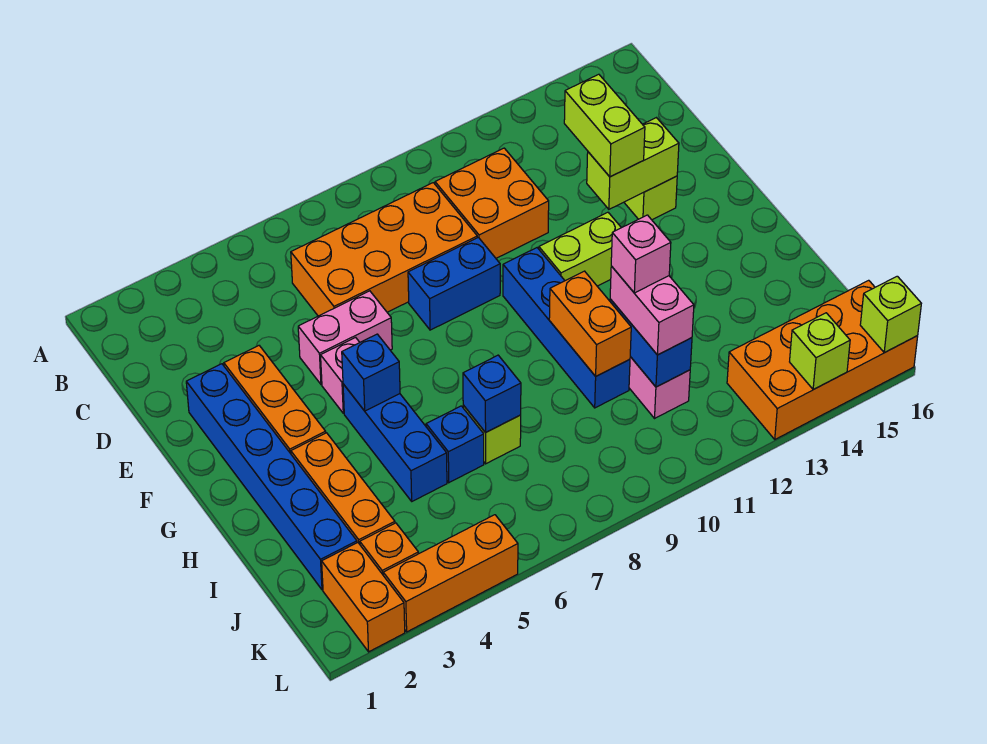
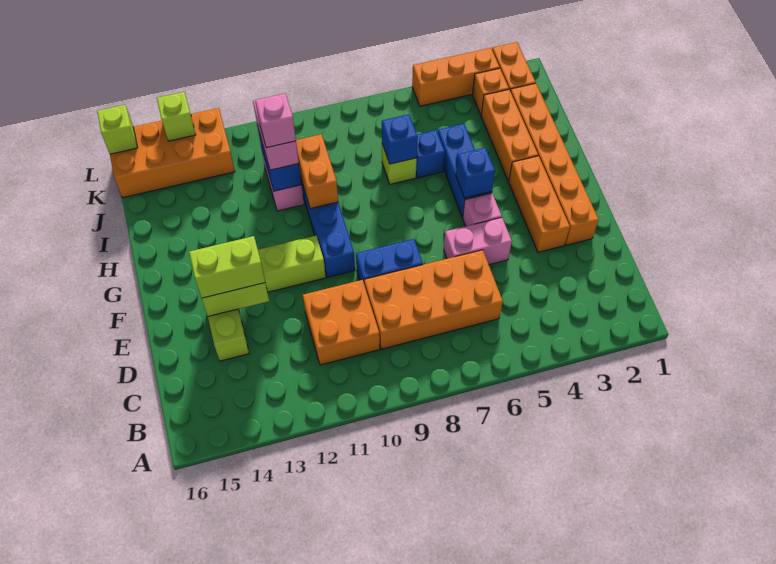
lime 1x2 brick [564,74,645,177] -> lime 1x2 brick turned to [189,236,265,298]
blue 1x6 brick [186,364,357,590] -> orange 1x6 brick [510,83,599,245]

